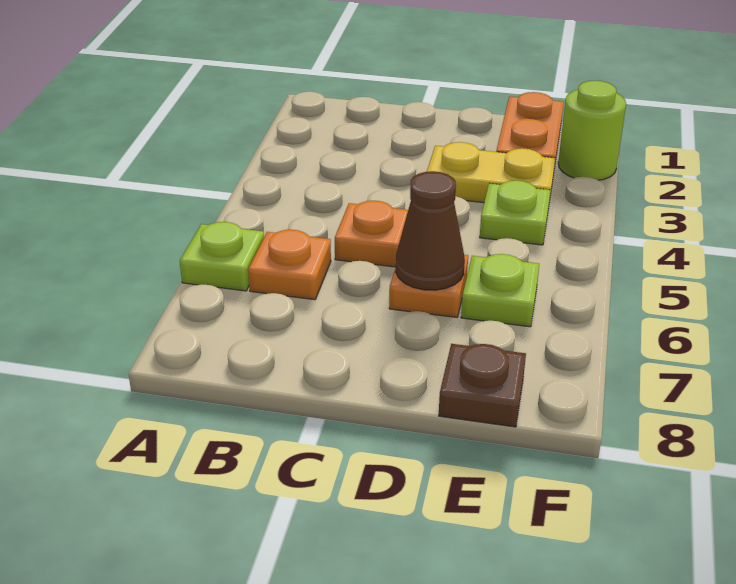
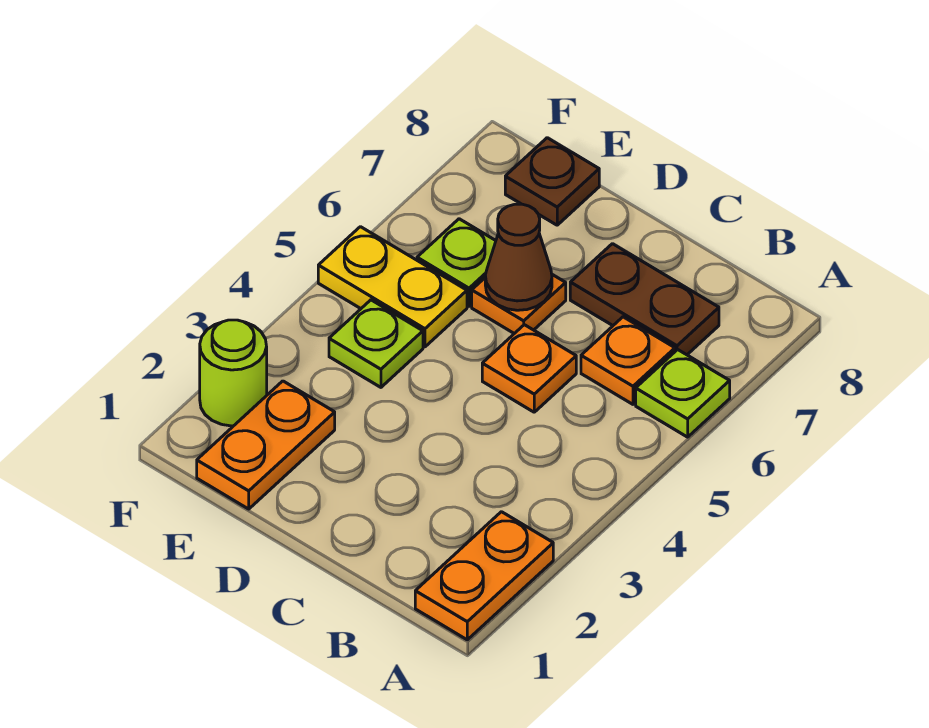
none -> orange 1x2 plate [415,512,553,640]
none -> brown 1x2 plate [570,244,719,355]
yellow 1x2 plate [427,142,555,203] -> yellow 1x2 plate moved to [318,227,467,347]

